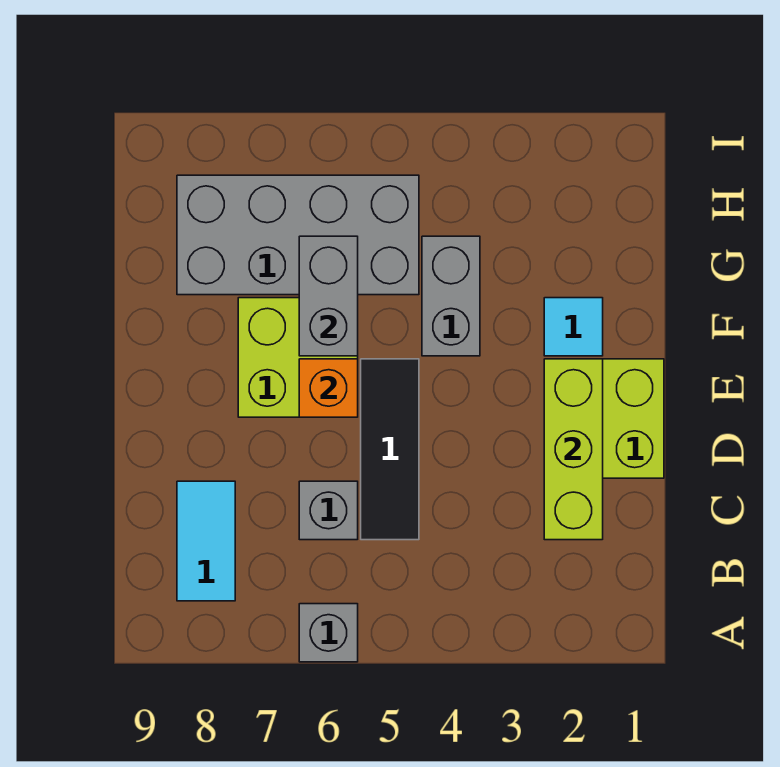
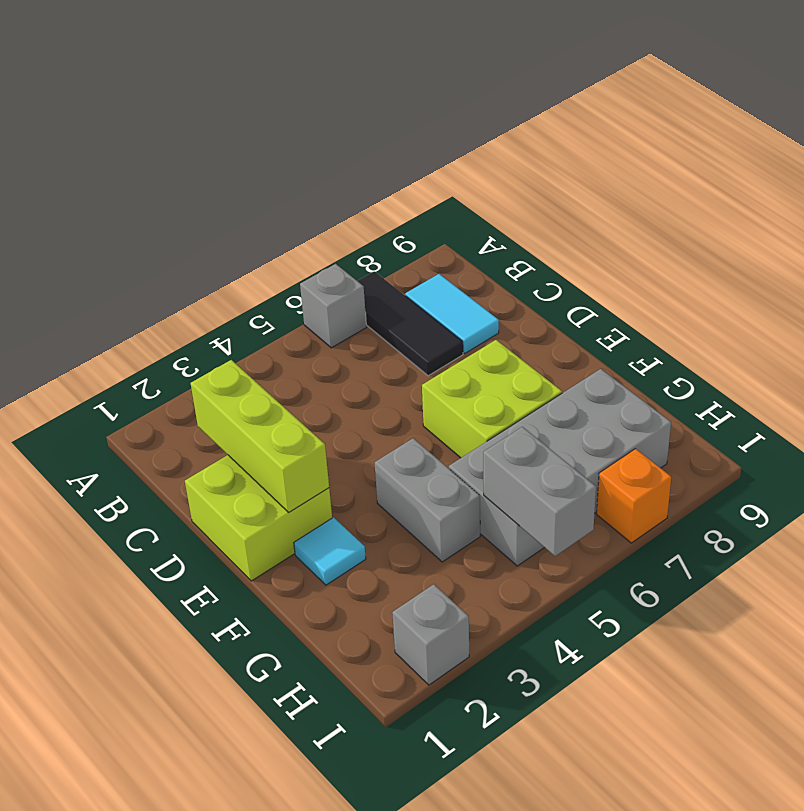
black 1x3 tile [361,359,419,540] -> black 1x3 tile moved to [358,271,463,376]
grey 1x1 brick [299,481,358,540] -> grey 1x1 brick moved to [392,584,469,685]
orange 1x1 brick [299,359,358,417] -> orange 1x1 brick moved to [597,449,671,543]
grey 1x2 brick [299,236,358,356] -> grey 1x2 brick moved to [483,427,596,556]

